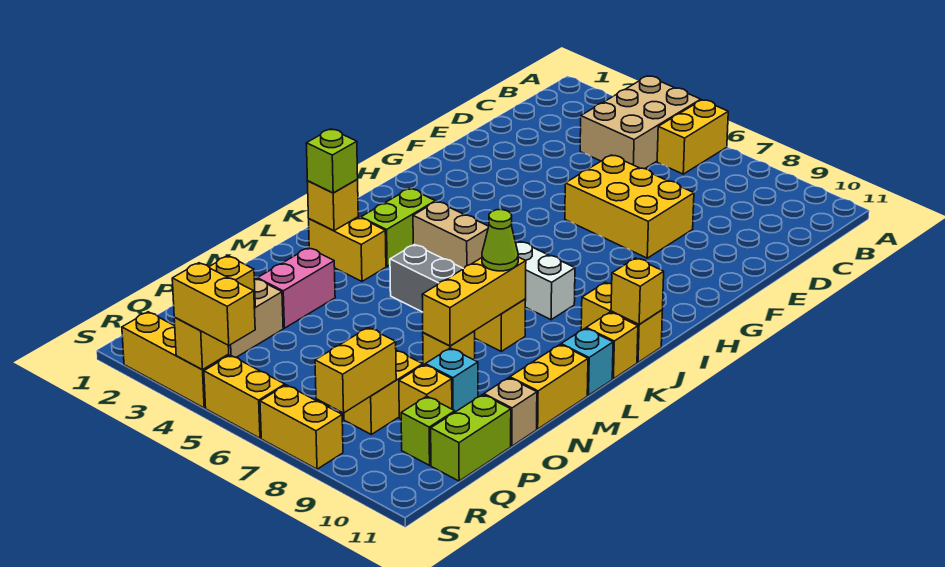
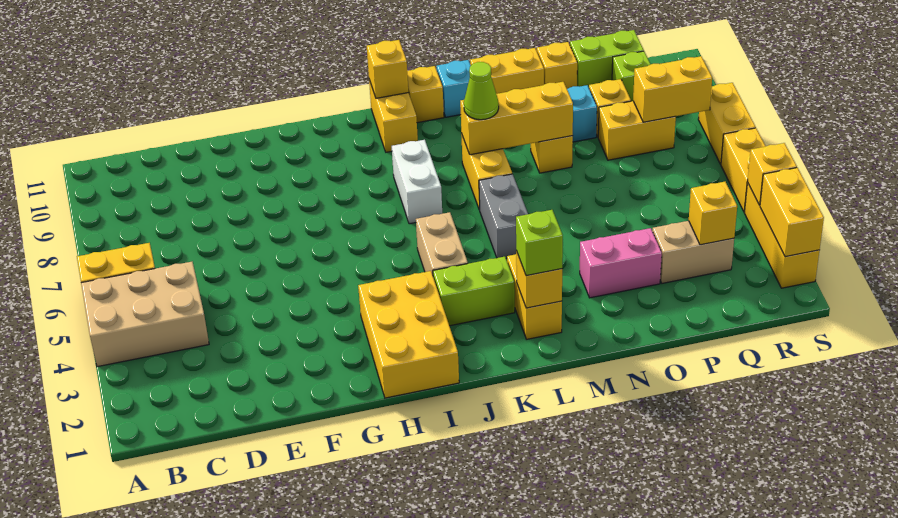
yellow 2x3 brick [565,155,694,258] -> yellow 2x3 brick moved to [358,271,459,398]
tan 1x1 brick [484,378,537,446] -> yellow 1x1 brick [537,42,577,89]
yellow 1x2 brick [172,263,255,345] -> yellow 1x2 brick moved to [760,168,824,257]

